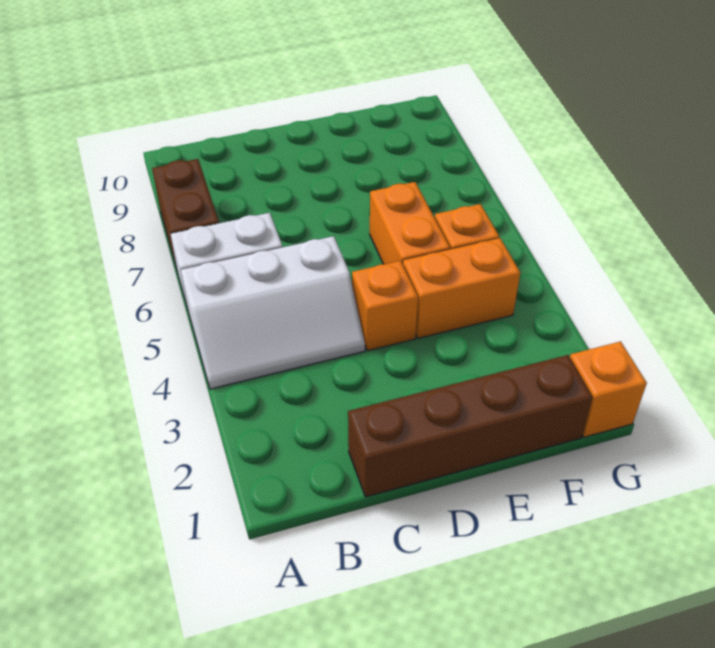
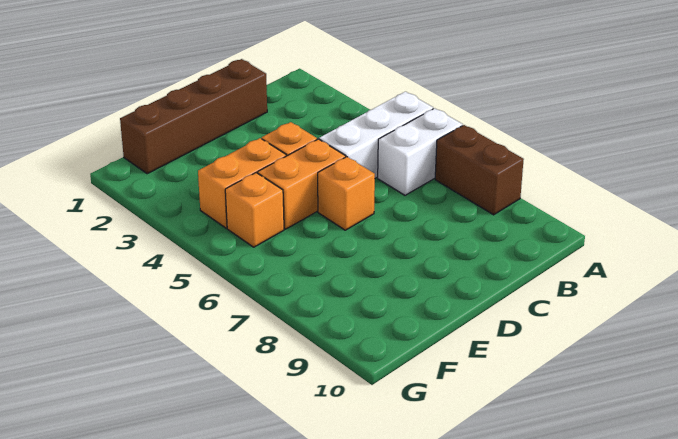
orange 1x2 brick [370,182,450,264] -> orange 1x2 brick turned to [258,139,346,229]
orange 1x1 brick [570,341,647,437] -> orange 1x1 brick moved to [318,157,375,230]

